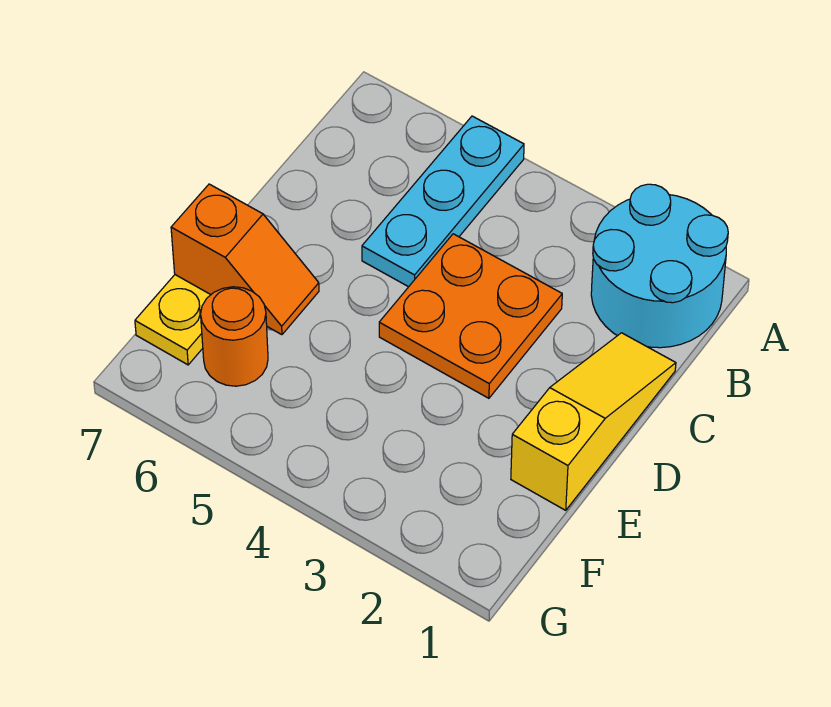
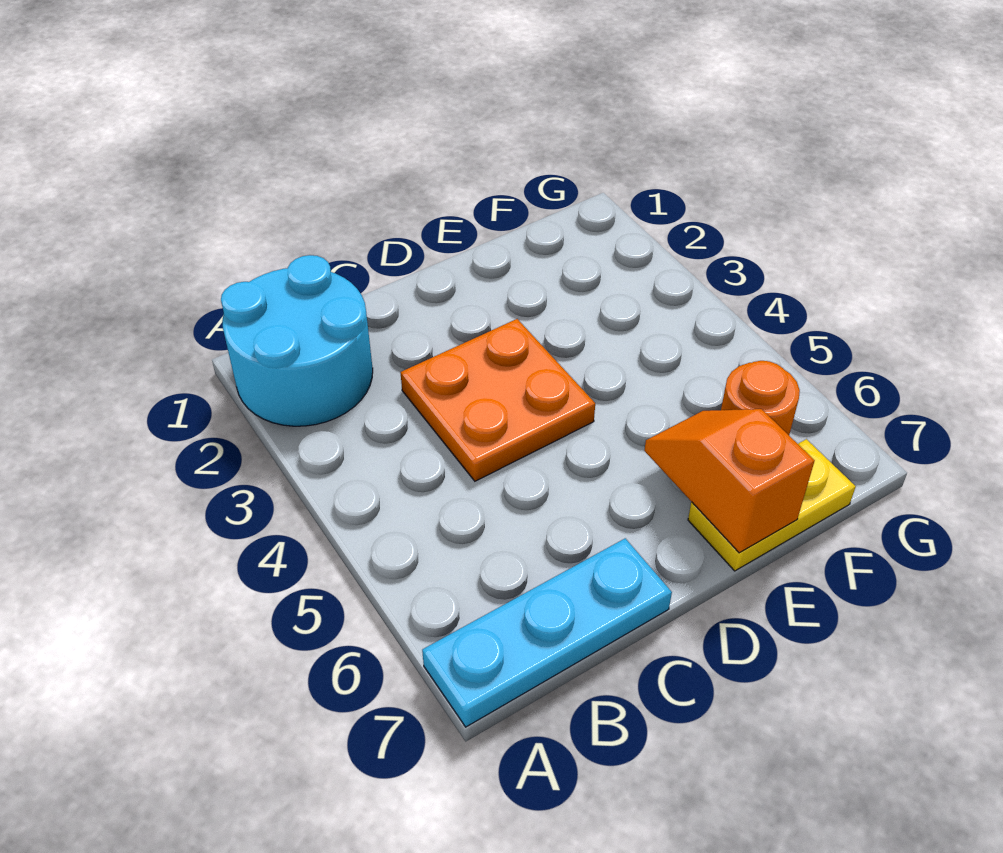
cyan 1x3 plate [362,116,524,287] -> cyan 1x3 plate moved to [422,538,672,727]
yellow 1x3 slope [511,333,676,510] -> none

